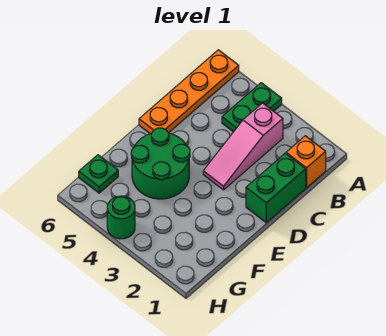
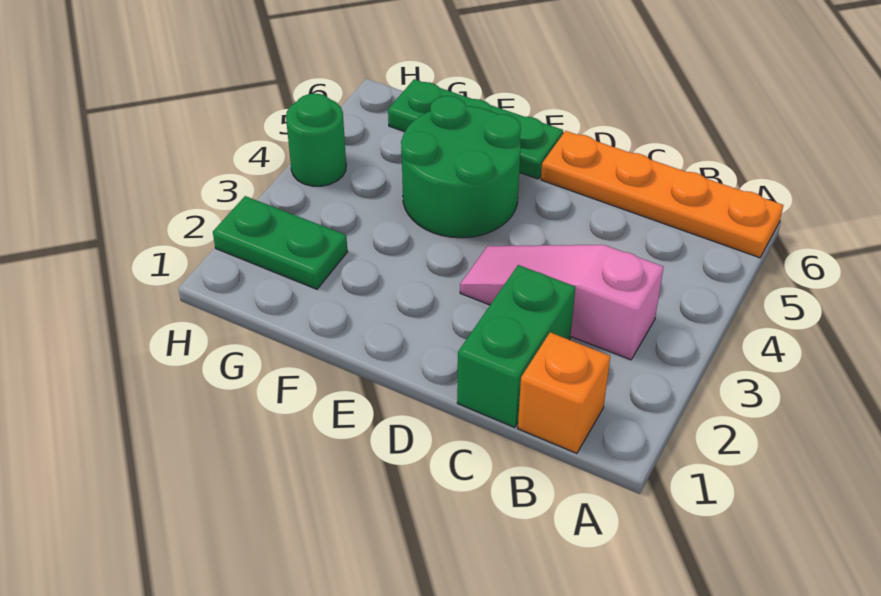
green 1x2 plate [222,83,282,132] -> green 1x2 plate moved to [213,196,348,289]
green 1x2 brick [246,153,306,223] -> green 1x2 brick turned to [457,265,575,427]
green 1x1 plate [79,155,118,193] -> green 1x3 plate [388,79,563,179]

